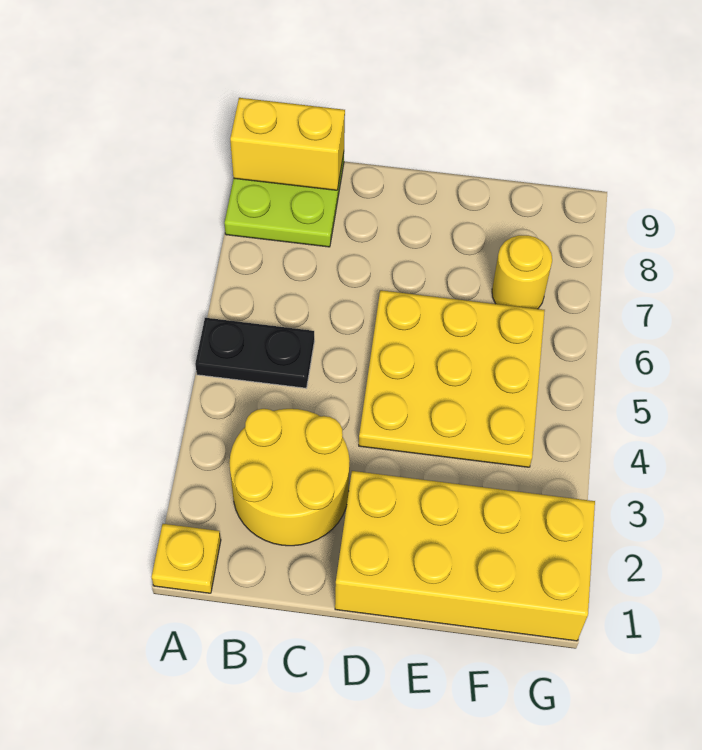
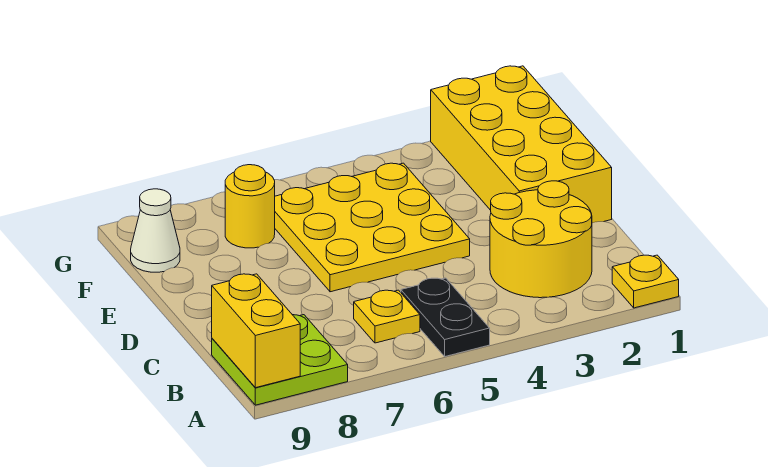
none -> yellow 1x1 plate [354,290,420,343]
none -> white 1x1 cone [131,189,180,272]

